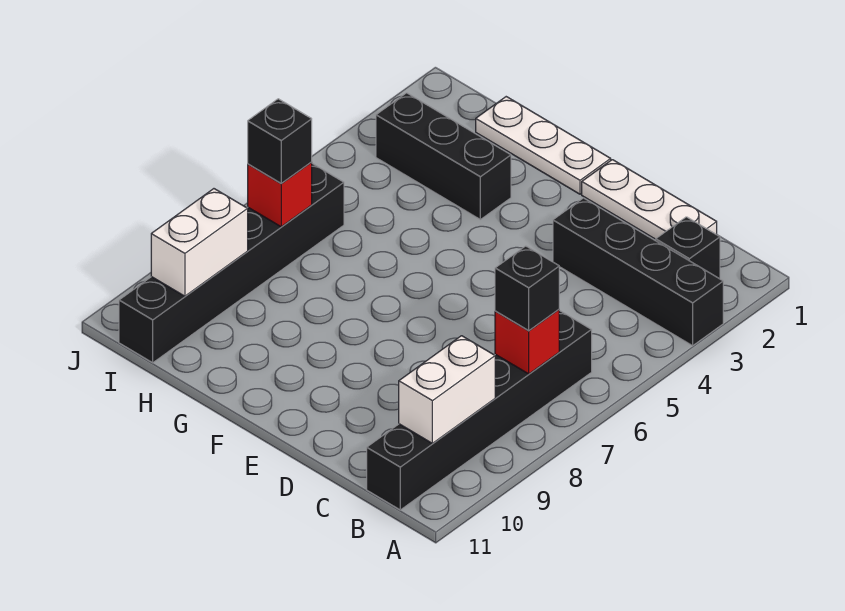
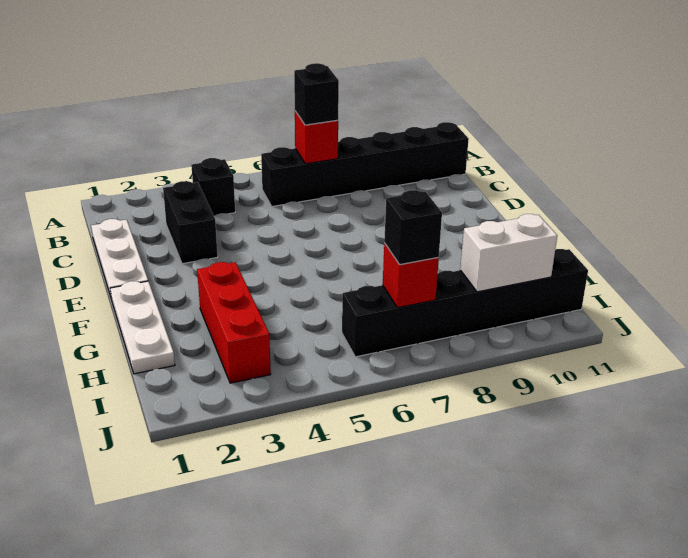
black 1x4 brick [553,198,723,346] -> black 1x2 brick [163,181,218,264]
black 1x1 brick [656,217,720,279] -> black 1x1 brick moved to [191,158,235,216]
white 1x2 brick [399,336,495,443] -> none
black 1x3 brick [376,93,511,220] -> red 1x3 brick [197,262,271,383]

